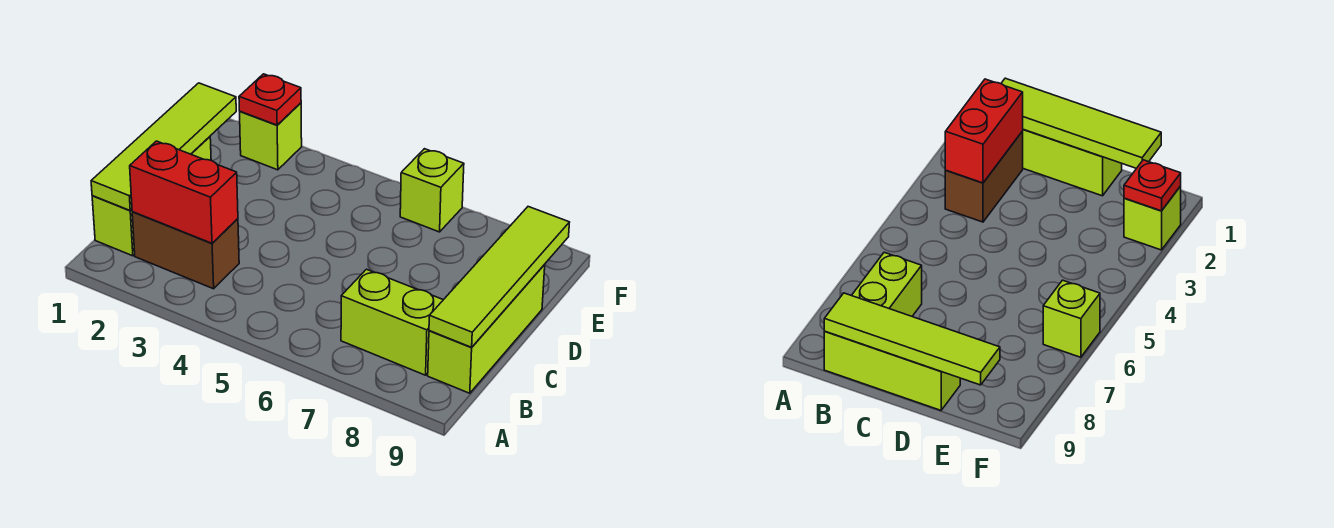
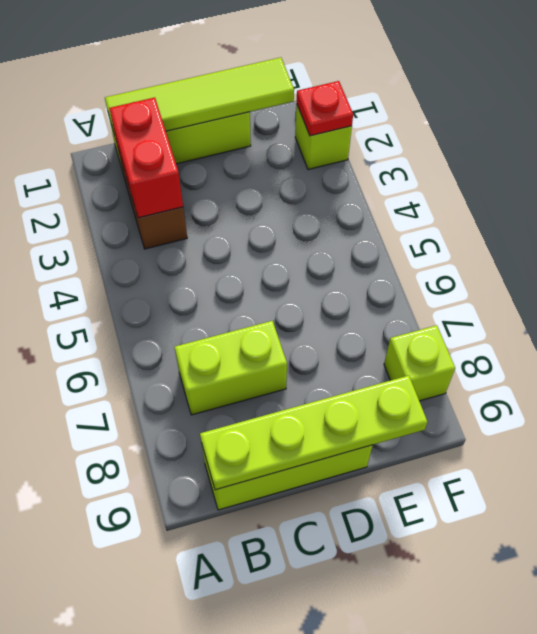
lime 1x2 brick [341,269,443,375] -> lime 1x2 brick turned to [174,321,287,415]
lime 1x4 tile [429,207,570,347] -> lime 1x4 plate [200,376,427,490]
lime 1x1 brick [400,149,464,232] -> lime 1x1 brick moved to [384,325,455,401]

